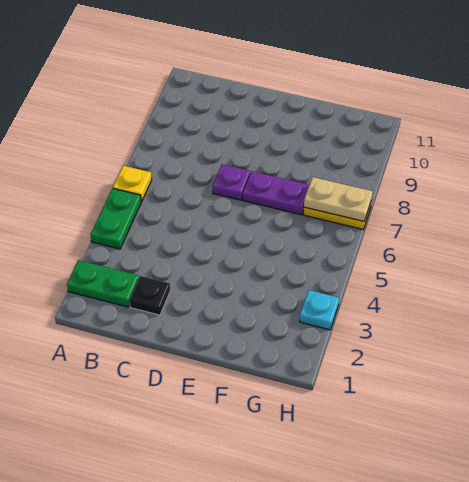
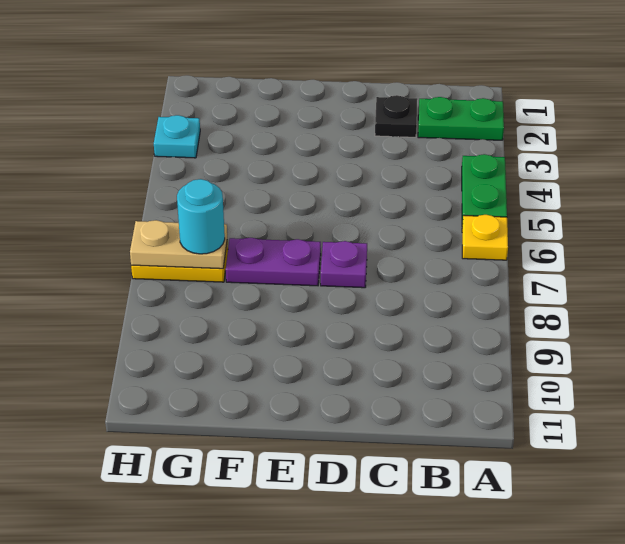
none -> cyan 1x1 round brick [177,179,225,254]

